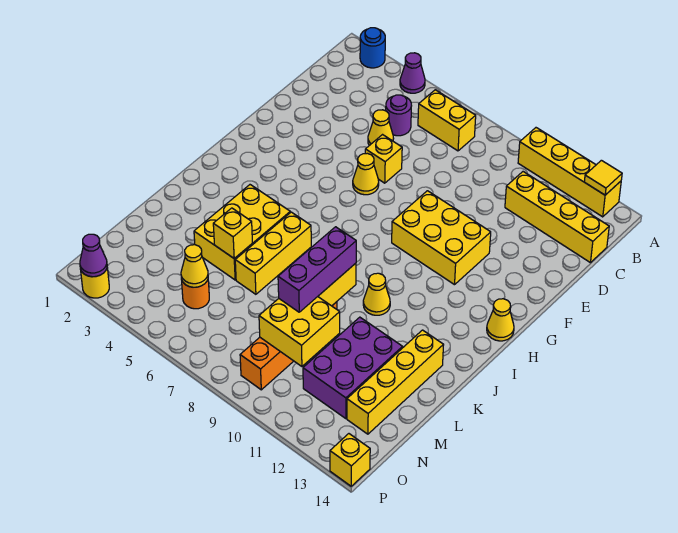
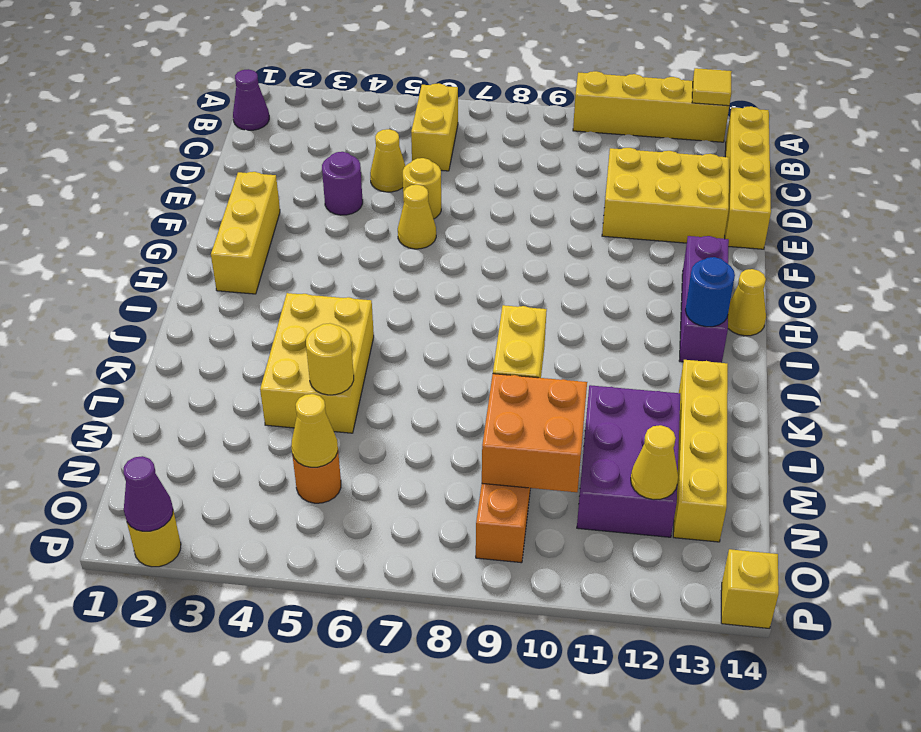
blue 1x1 round brick [360,28,385,68] -> blue 1x1 round brick moved to [685,257,735,327]
purple 1x1 cone [400,53,425,93] -> purple 1x1 cone moved to [233,69,269,130]
yellow 1x2 brick [418,90,476,151] -> yellow 1x2 brick turned to [411,83,458,171]
purple 1x1 round brick [386,95,412,136] -> purple 1x1 round brick moved to [322,152,363,215]
yellow 1x4 brick [505,172,609,263] -> yellow 1x4 brick turned to [725,106,771,249]
yellow 1x1 brick [365,135,402,183] -> yellow 1x1 round brick [403,158,441,219]
yellow 2x3 brick [392,191,491,285] -> yellow 2x3 brick moved to [602,148,729,243]
yellow 1x3 brick [235,212,311,294] -> yellow 1x3 brick moved to [211,172,280,294]
yellow 1x1 cone [363,273,390,315] -> yellow 1x1 cone moved to [631,425,678,500]
purple 1x3 brick [278,227,356,312] -> purple 1x3 brick moved to [679,236,729,363]
yellow 1x1 brick [213,208,252,258] -> yellow 1x1 round brick [306,323,354,395]
yellow 2x2 brick [259,297,340,366] -> orange 2x2 brick [482,374,587,492]

